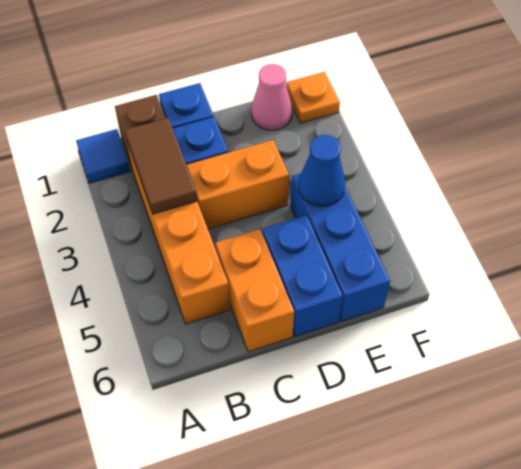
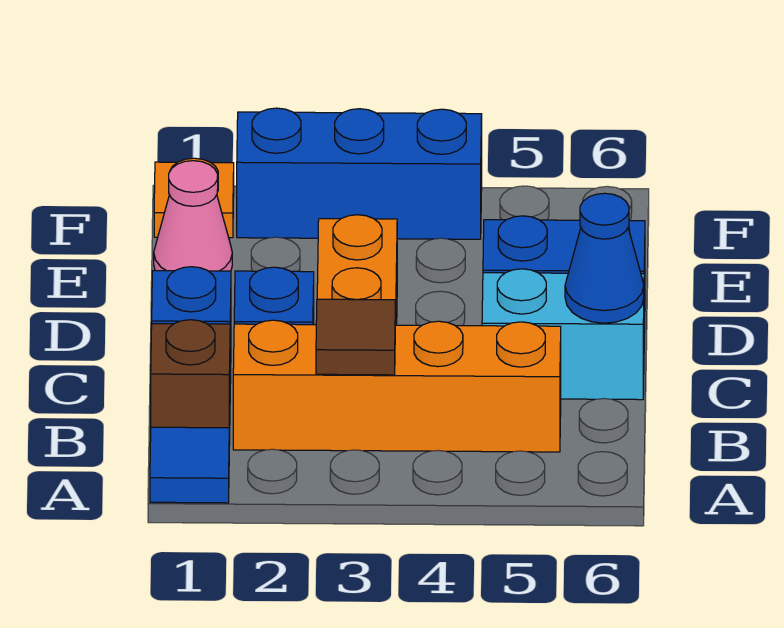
brown 1x2 tile [125,118,197,214] -> brown 1x1 tile [316,299,395,375]
orange 1x2 brick [215,229,294,352] -> cyan 1x2 brick [482,269,644,400]
blue 1x3 brick [290,173,390,322] -> blue 1x3 brick moved to [237,108,482,239]
blue 1x1 cone [299,135,345,207] -> blue 1x1 cone moved to [565,193,644,323]

